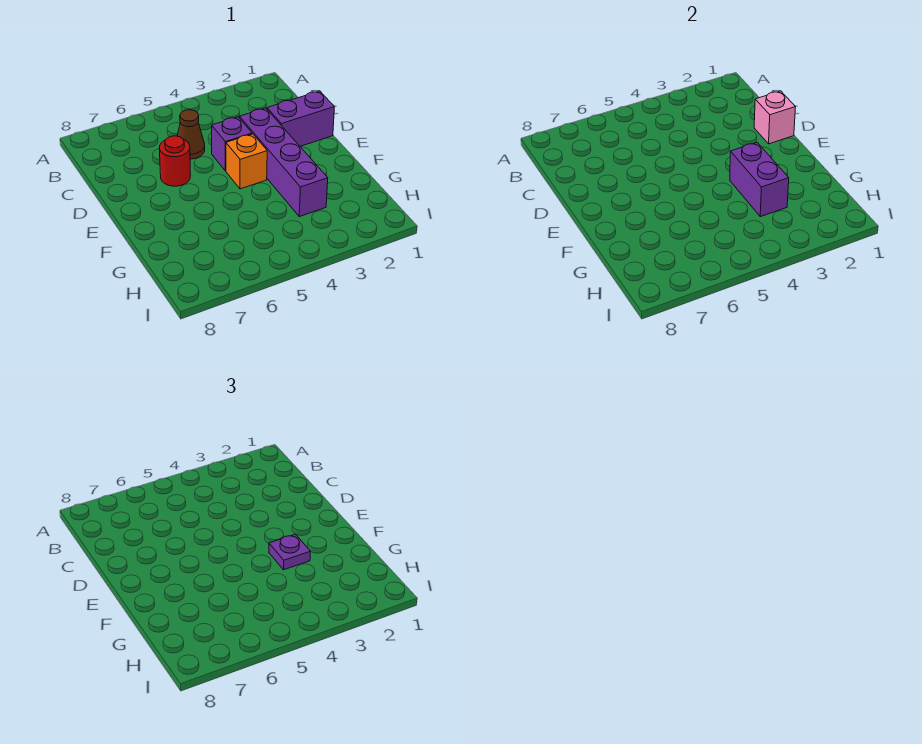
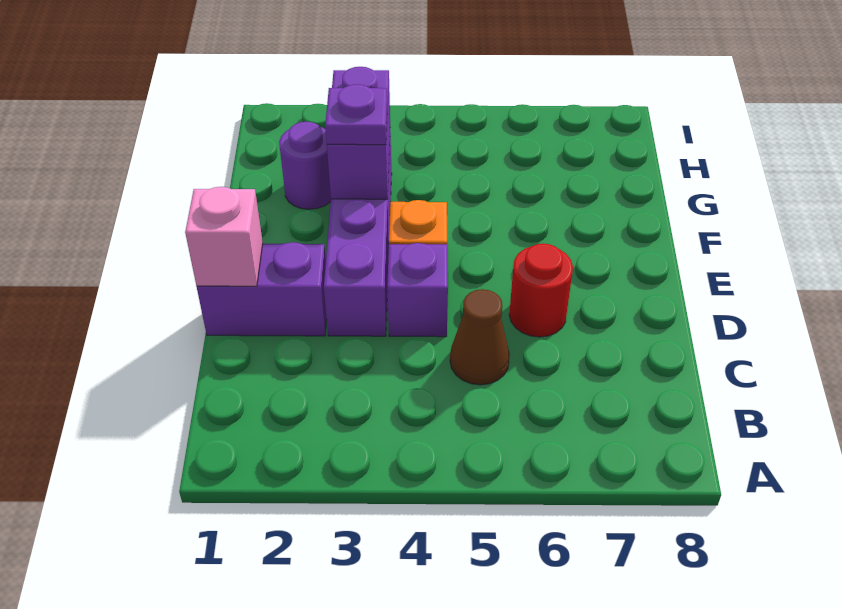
none -> purple 1x1 round brick [279,122,331,209]

